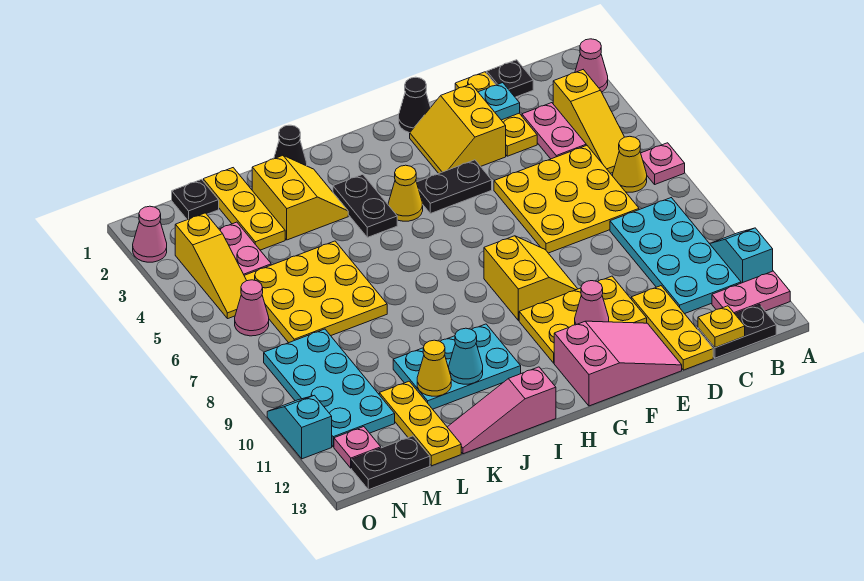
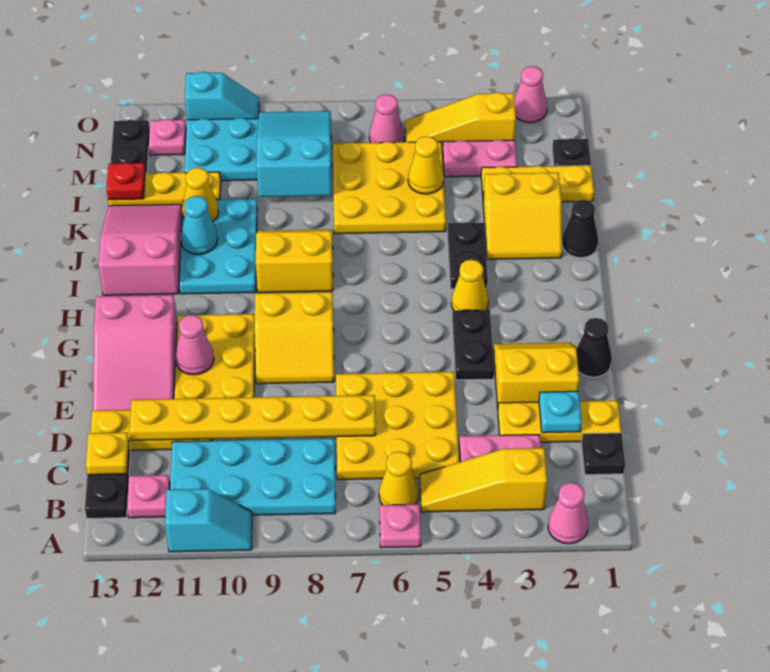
pink 1x2 plate [712,271,790,314] -> pink 1x1 plate [127,475,170,518]
none -> yellow 1x6 plate [130,395,376,440]
black 1x2 plate [333,174,397,237] -> black 1x2 plate turned to [447,222,488,289]
none -> yellow 2x2 slope [256,230,333,293]
pink 1x3 slope [448,367,556,454] -> pink 2x3 slope [98,204,182,295]
none -> yellow 1x1 cone [408,136,444,194]
none -> cyan 2x3 slope [256,111,332,197]
none -> red 1x1 plate [107,163,145,200]

